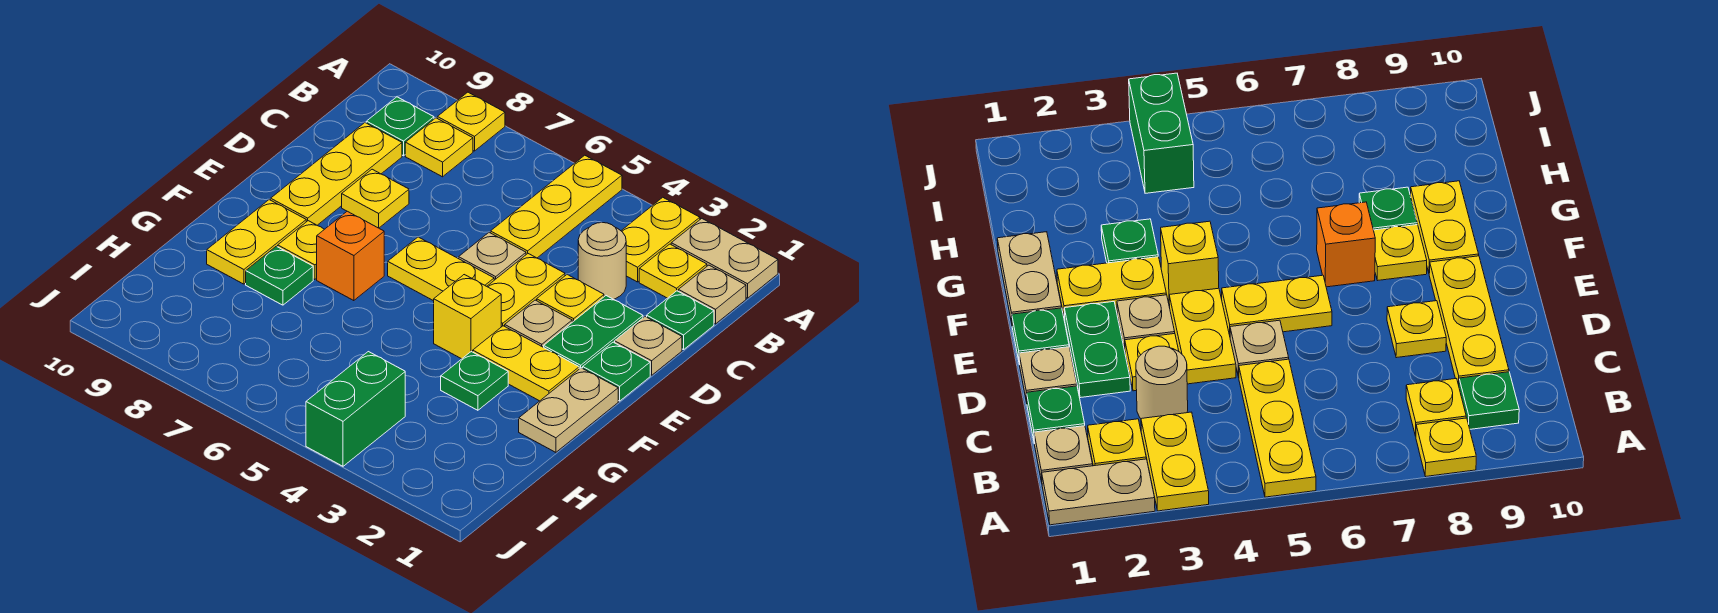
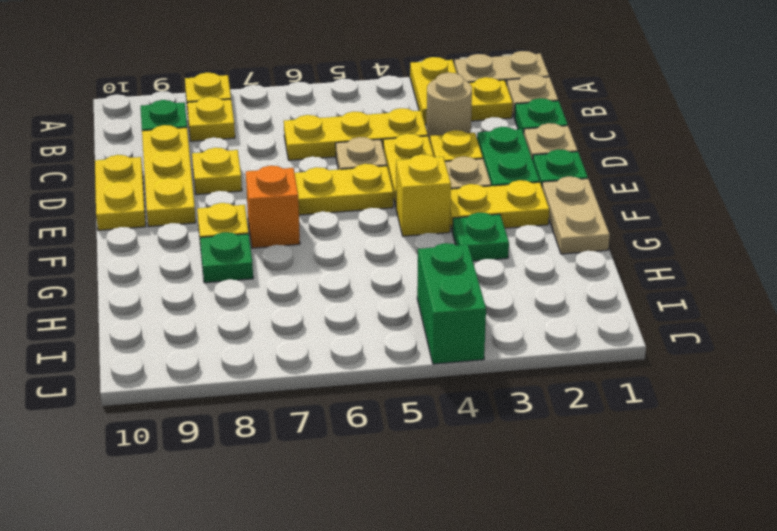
yellow 1x3 plate [491,155,622,258] -> yellow 1x3 plate turned to [284,108,428,160]
yellow 1x2 plate [207,200,306,284] -> yellow 1x2 plate moved to [95,155,146,230]

